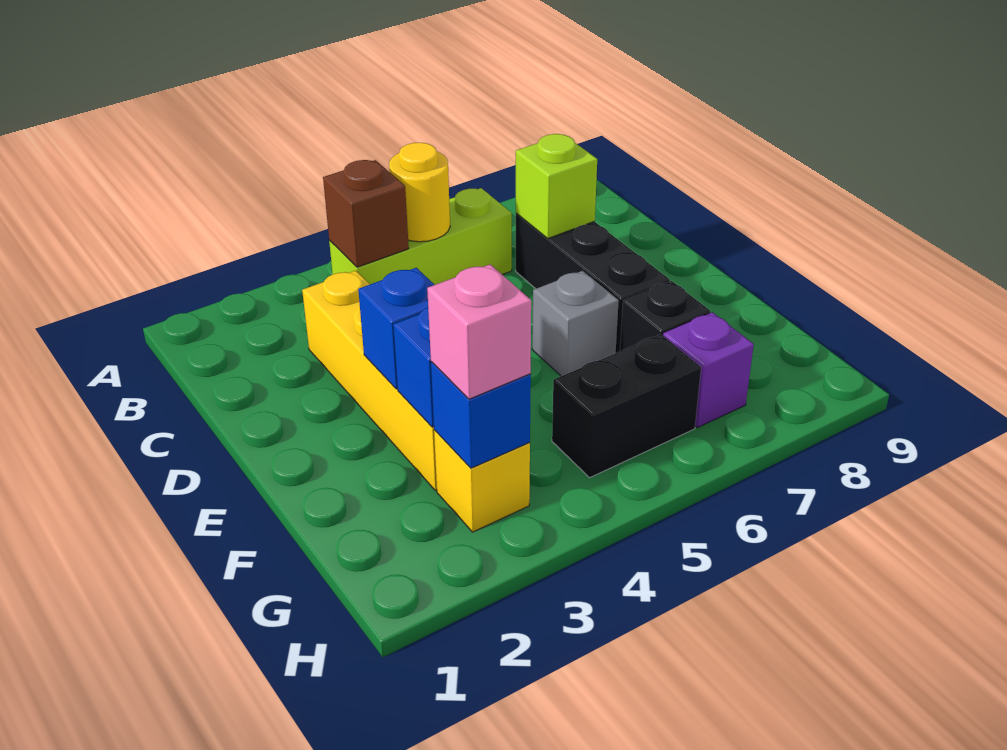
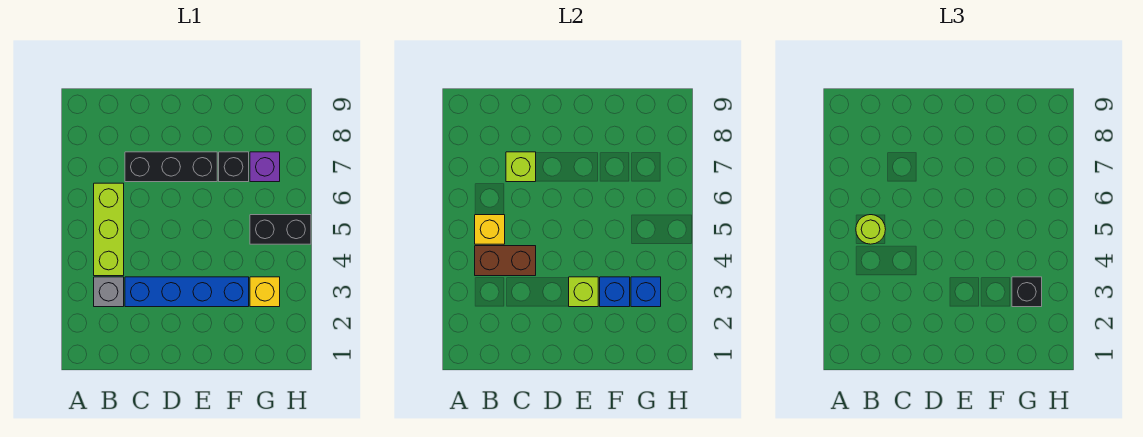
brown 1x1 brick [323,160,409,267] -> brown 1x2 brick [475,246,536,276]
yellow 1x1 round brick [389,143,450,242] -> yellow 1x1 brick [475,215,505,244]
none -> lime 1x1 round brick [856,215,886,244]
yellow 1x4 brick [302,271,437,491] -> blue 1x4 brick [125,277,249,307]
blue 1x1 brick [358,268,434,389] -> lime 1x1 brick [569,277,598,307]
grey 1x1 brick [532,271,619,376] -> grey 1x1 brick moved to [94,277,124,307]
pink 1x1 brick [427,264,531,399] -> black 1x1 brick [1012,277,1042,307]
black 1x2 brick [552,334,701,478] -> black 1x2 brick turned to [250,215,311,244]

